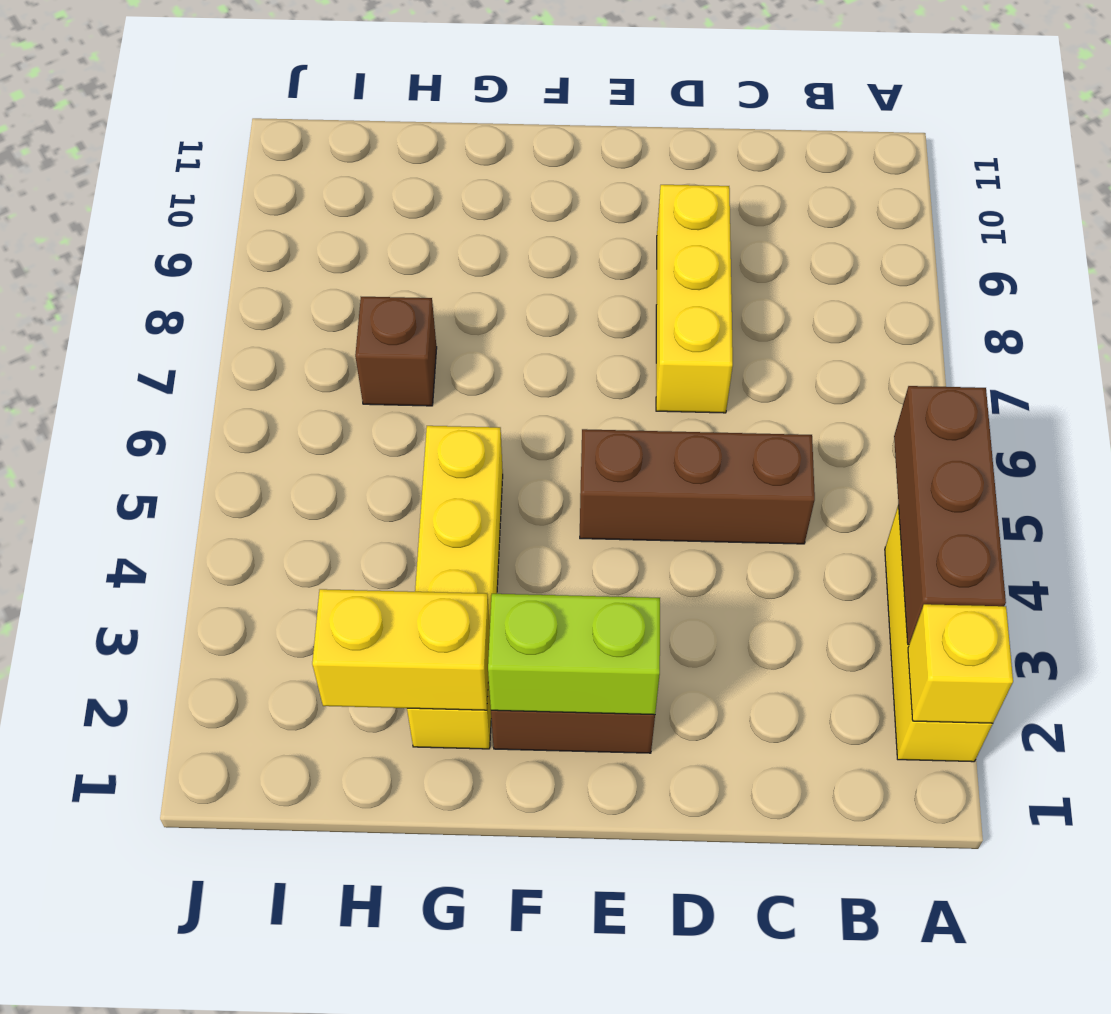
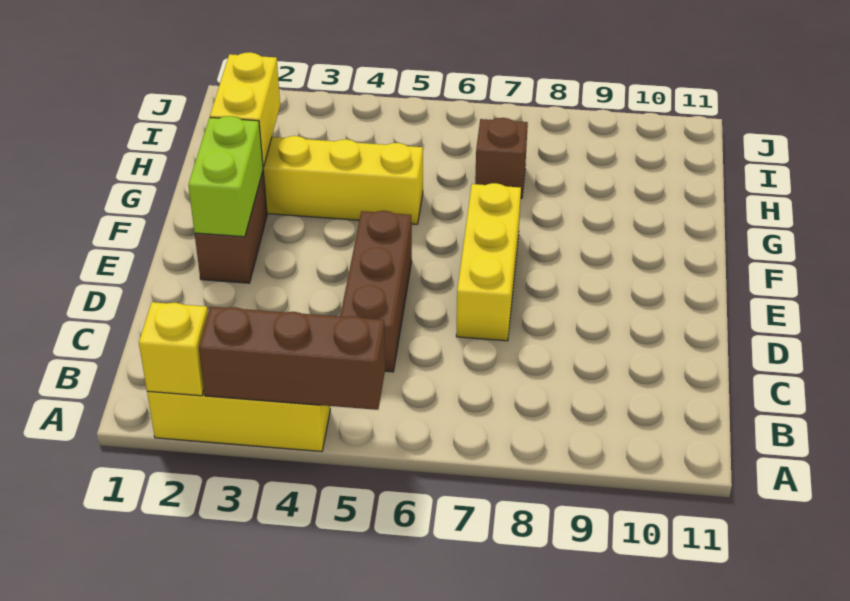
yellow 1x3 brick [656,185,733,413] -> yellow 1x3 brick turned to [456,183,521,341]

